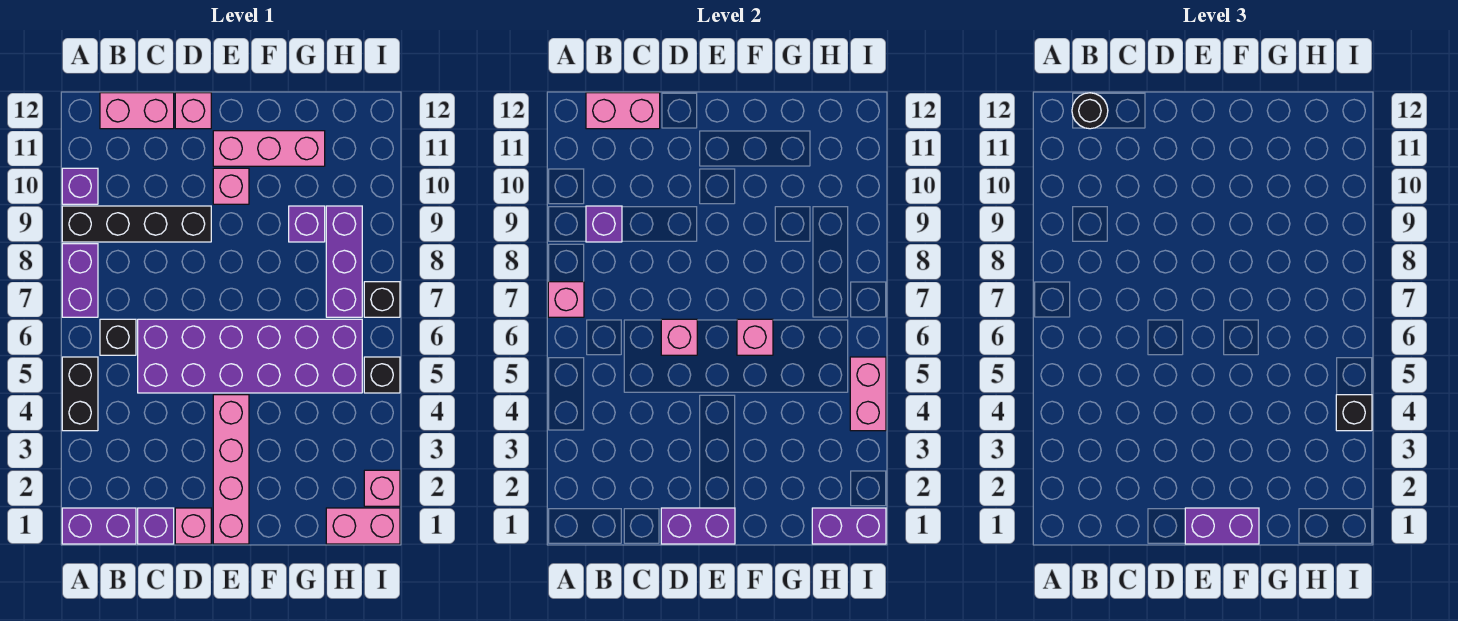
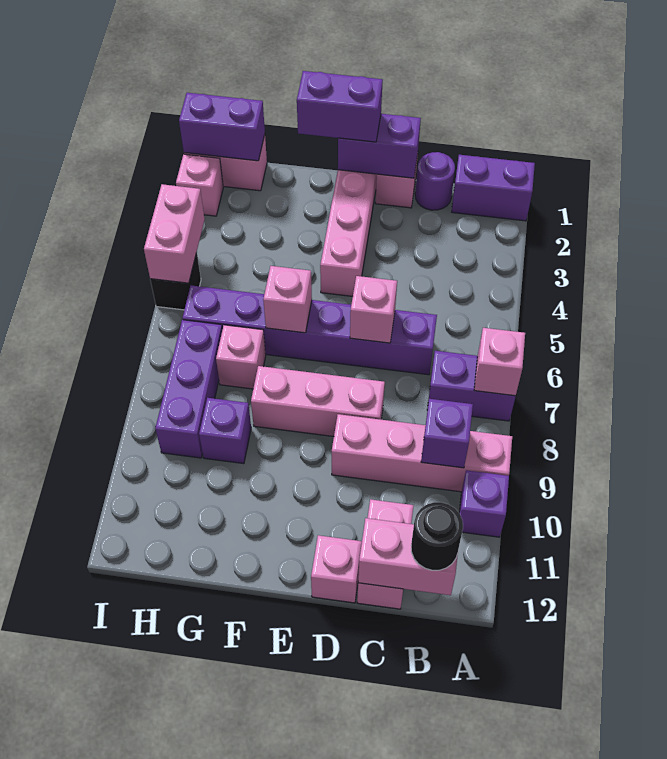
black 1x2 brick [62,357,98,431] -> none
purple 1x2 brick [62,244,98,317] -> purple 1x2 brick turned to [427,351,516,421]
black 1x4 brick [62,206,211,242] -> pink 1x4 brick [332,414,512,492]
black 1x1 brick [100,319,136,355] -> none
pink 1x2 brick [100,93,174,129] -> pink 1x2 brick turned to [357,499,414,609]
purple 1x1 brick [138,508,174,544] -> purple 1x1 round brick [415,152,455,210]
purple 2x6 brick [138,319,362,393] -> purple 1x6 brick [182,286,437,375]
pink 1x1 brick [213,168,249,204] -> pink 1x1 brick moved to [216,325,266,389]
pink 1x3 brick [213,131,325,166] -> pink 1x3 brick moved to [251,366,385,436]
black 1x1 brick [1336,395,1372,431] -> none
black 1x1 brick [364,282,400,317] -> none

